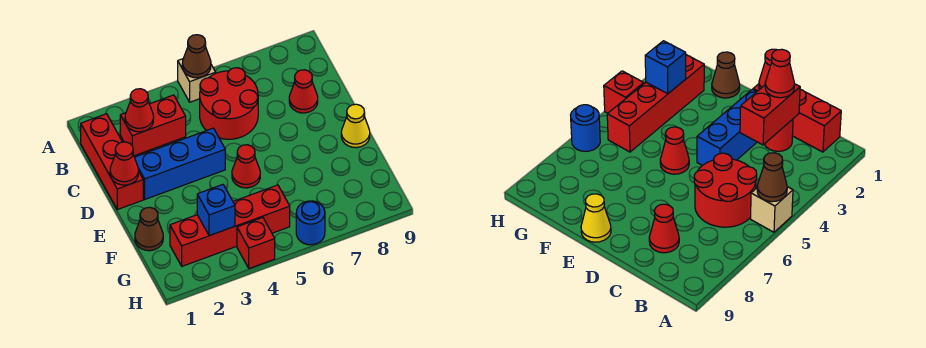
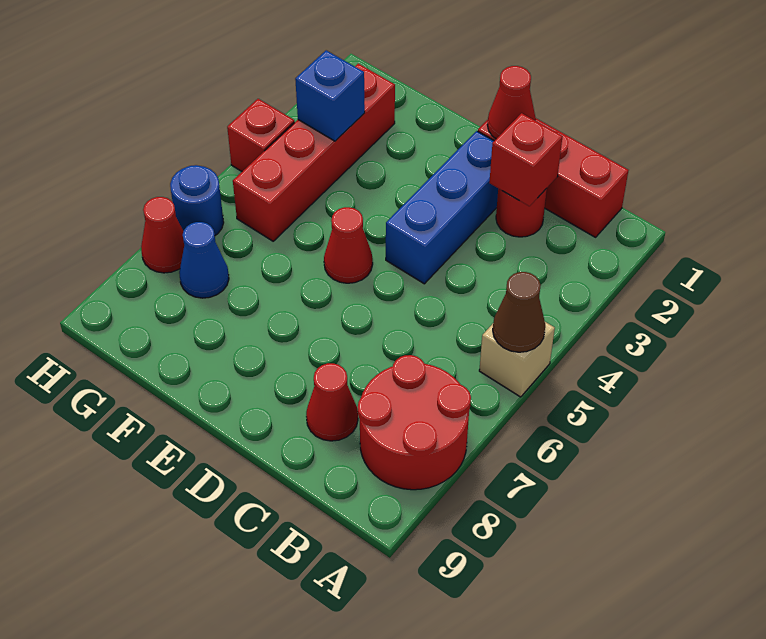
red 2x2 round brick [200,68,258,139] -> red 2x2 round brick moved to [358,355,471,490]
red 1x2 brick [120,95,186,156] -> red 1x1 brick [489,113,563,206]
red 1x1 cone [125,89,154,132] -> red 1x1 cone moved to [141,197,184,273]
yellow 1x1 cone [341,104,370,148] -> none
brown 1x1 cone [135,207,163,251] -> none
none -> blue 1x1 cone [179,222,229,298]

